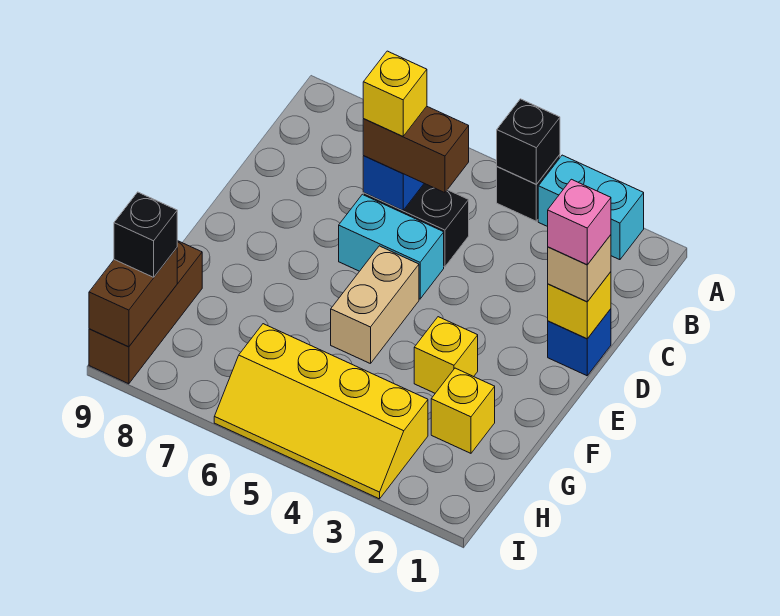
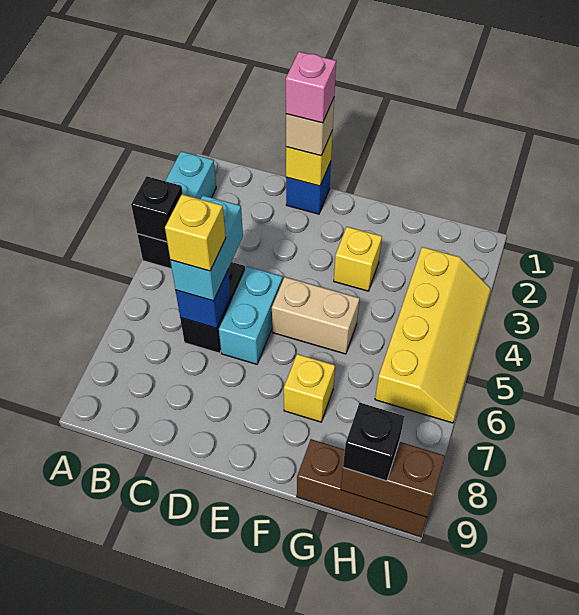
brown 1x2 brick [363,106,469,193] -> cyan 1x2 brick [170,196,243,301]
yellow 1x1 brick [431,368,495,453] -> yellow 1x1 brick moved to [284,354,335,422]

